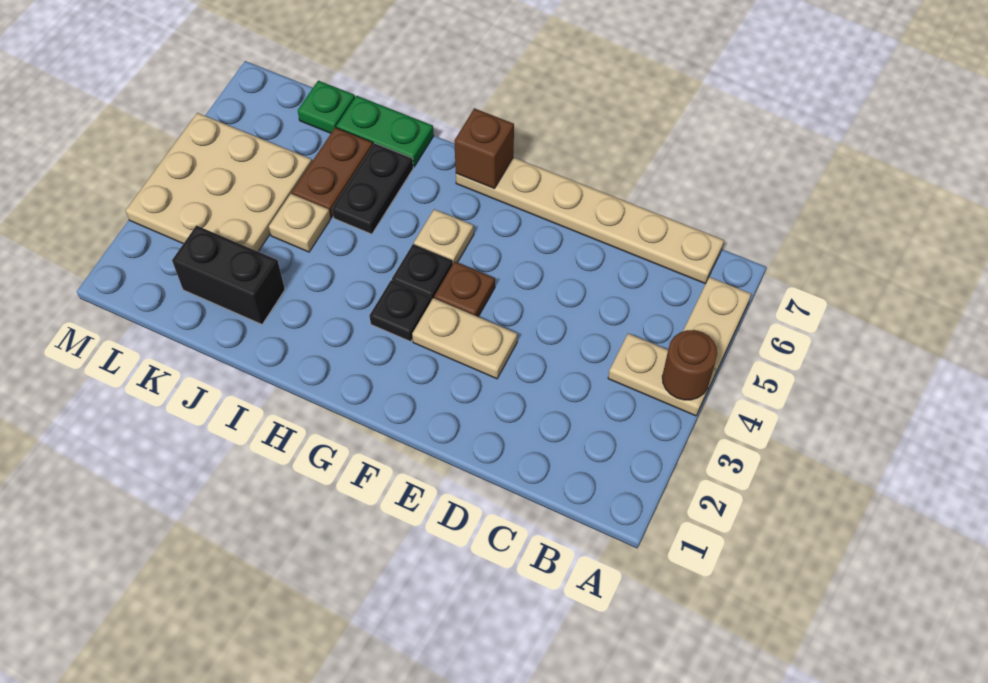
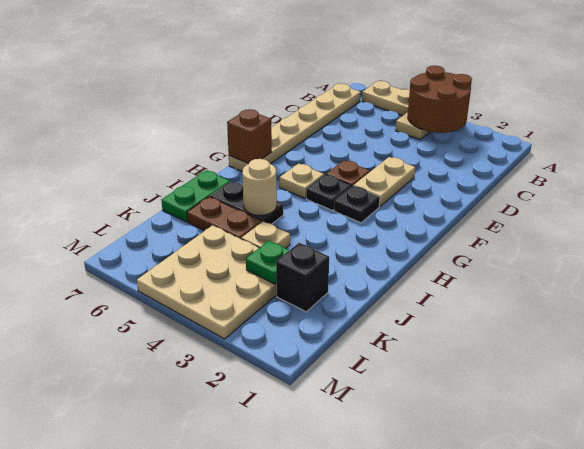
brown 1x1 round brick [662,330,717,400] -> brown 2x2 round brick [408,66,472,133]
none -> tan 1x1 round brick [242,159,277,215]
black 1x2 brick [172,226,285,324] -> black 1x1 brick [276,243,329,312]
green 1x1 plate [298,81,355,133] -> green 1x1 plate moved to [246,241,289,284]

